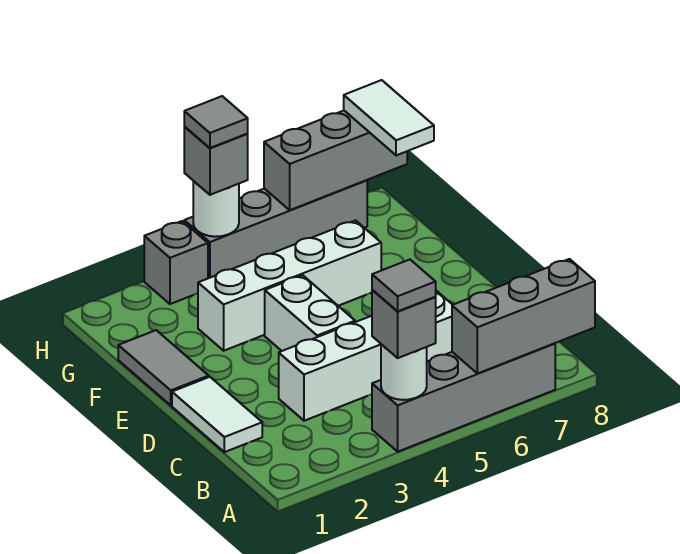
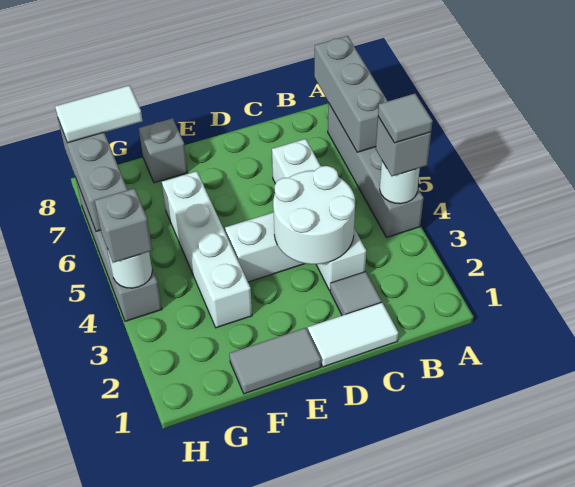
none -> white 2x2 round brick [273,166,355,264]
grey 1x1 brick [144,221,208,304] -> grey 1x1 brick moved to [139,118,188,183]
grey 1x1 tile [184,96,248,148] -> grey 1x1 tile moved to [330,272,381,315]

